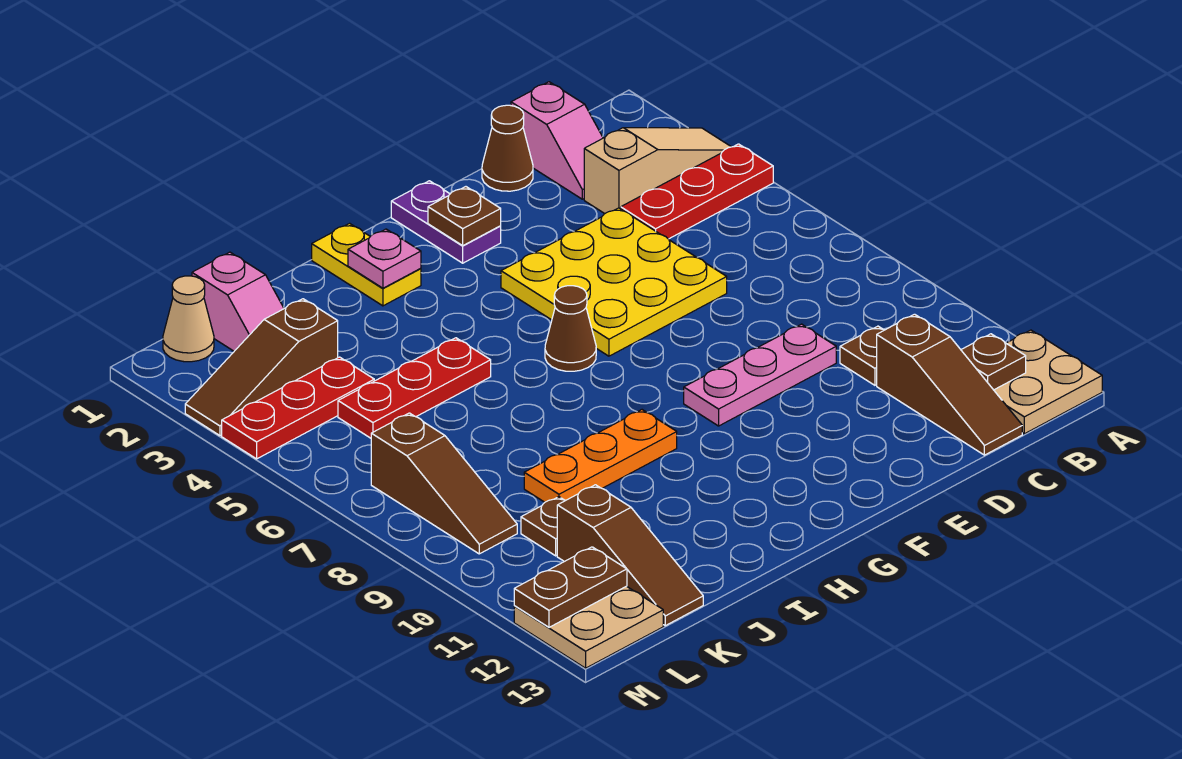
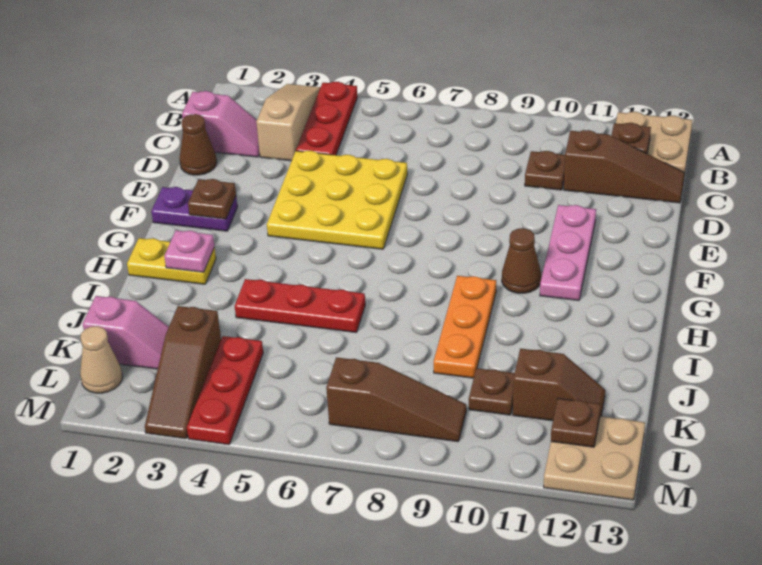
pink 1x3 plate [684,324,836,426] -> pink 1x3 plate moved to [540,205,596,300]
brown 1x1 cone [545,286,596,371] -> brown 1x1 cone moved to [502,228,541,293]
red 1x3 plate [338,338,491,438] -> red 1x3 plate turned to [235,279,365,332]
brown 1x3 slope [557,485,703,626] -> brown 1x2 slope [513,349,605,421]
brown 1x2 plate [514,547,627,627] -> brown 1x1 plate [551,398,601,447]

